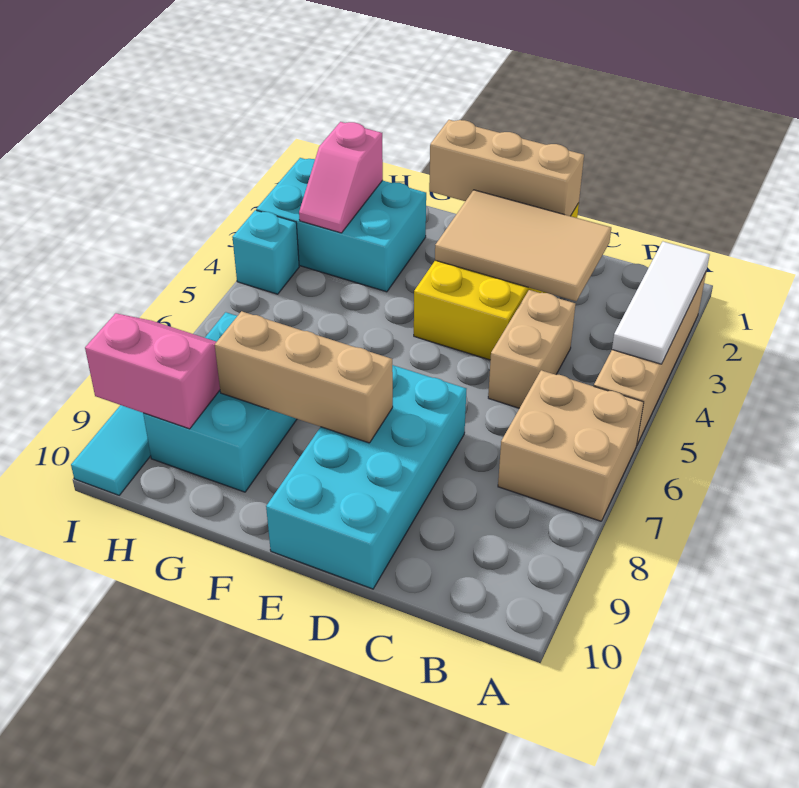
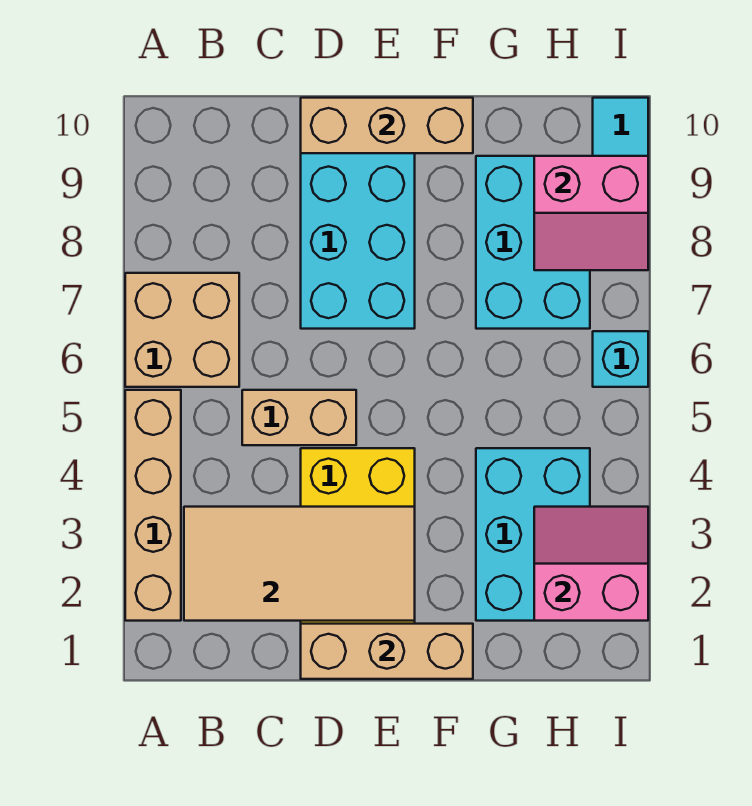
white 1x3 tile [612,242,710,364] -> none
tan 2x3 tile [435,190,611,301] -> tan 2x4 tile [184,507,415,621]
tan 1x2 brick [488,290,575,408] -> tan 1x2 brick turned to [242,390,356,445]
tan 1x3 brick [215,311,393,443] -> tan 1x3 brick moved to [301,98,473,153]
cyan 2x3 brick [256,158,426,292] -> cyan 2x3 brick turned to [476,448,590,621]
pink 1x2 slope [299,122,383,233] -> pink 2x2 slope [534,507,648,621]
cyan 1x1 brick [232,210,299,294] -> cyan 1x1 brick moved to [593,331,648,387]

